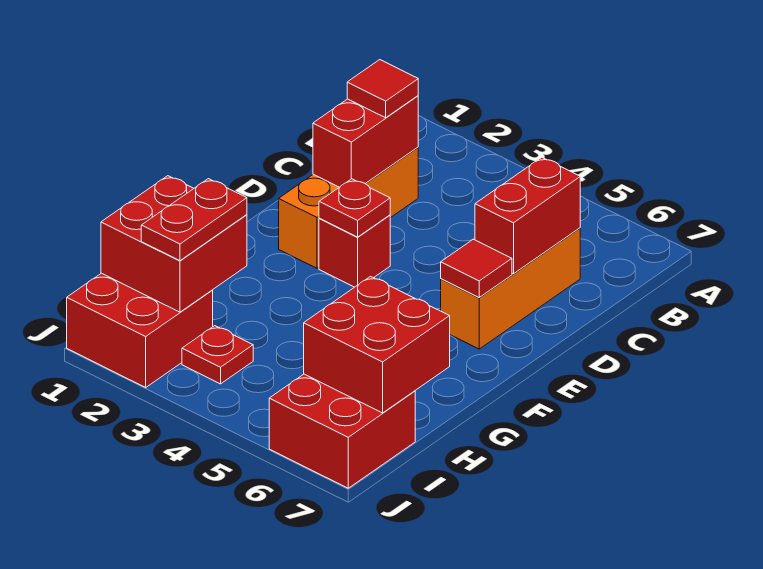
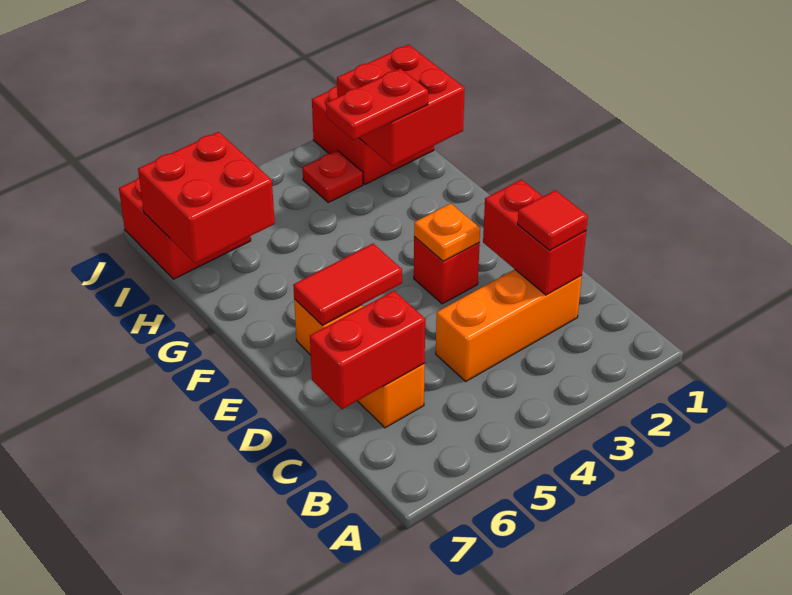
orange 1x3 brick [279,147,418,268] -> orange 1x3 brick turned to [436,270,582,381]
red 1x2 brick [475,157,580,274] -> red 1x2 brick turned to [310,291,425,409]
red 1x1 plate [319,179,390,237] -> orange 1x1 plate [414,204,480,261]
red 1x1 tile [441,239,512,297] -> red 1x2 tile [293,244,402,325]
red 1x2 plate [141,179,247,261] -> red 1x2 plate turned to [326,68,428,140]

